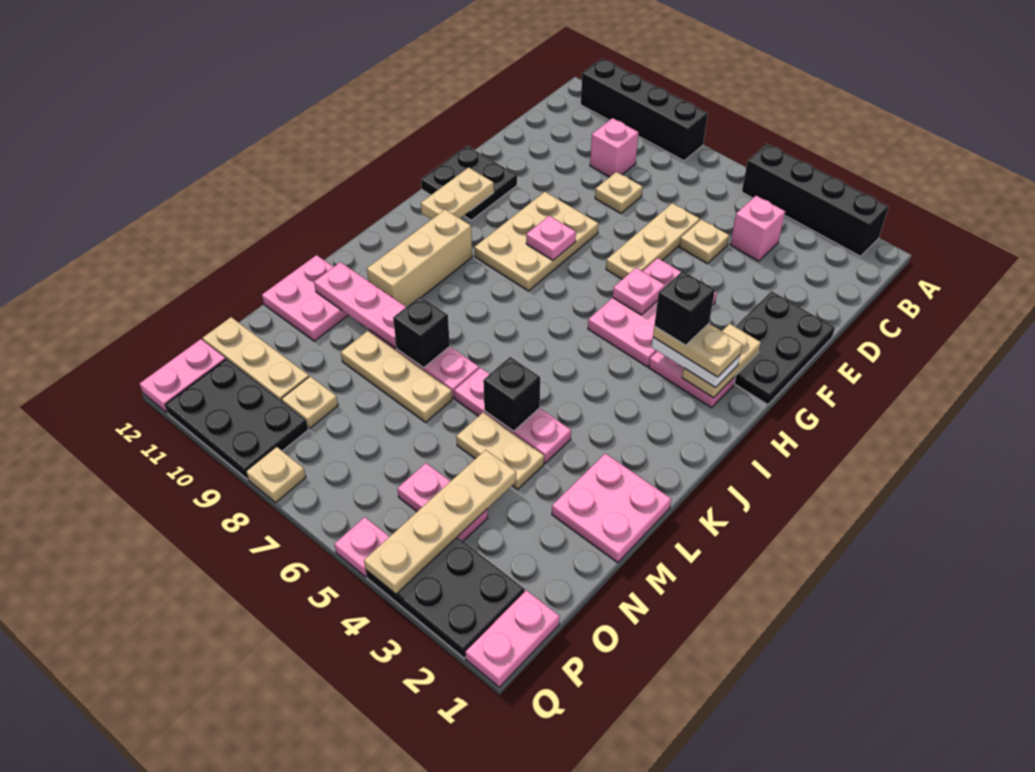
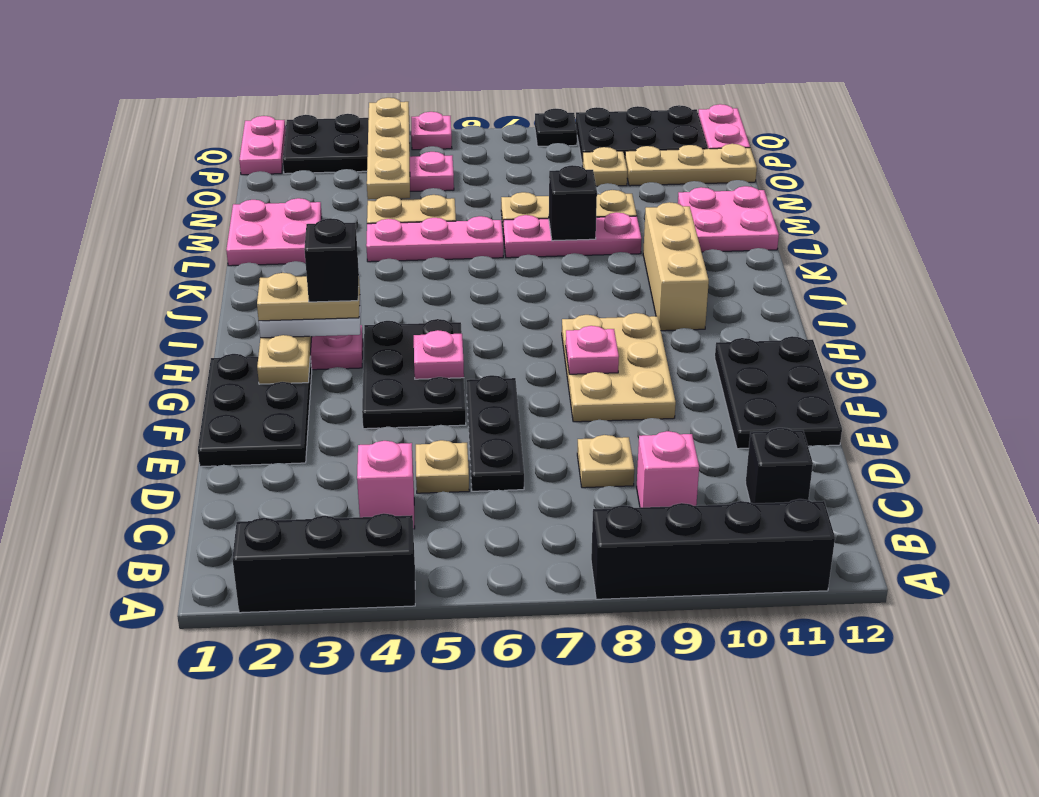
black 1x4 brick [742,144,889,256] -> black 1x3 brick [232,513,415,613]
tan 1x3 plate [606,203,700,279] -> black 1x3 plate [467,375,524,491]
pink 2x3 plate [588,258,717,367] -> black 2x3 plate [362,319,466,429]
black 2x2 plate [421,146,517,220] -> black 2x3 plate [715,336,842,449]
tan 1x2 plate [421,167,494,219] -> none
black 1x1 brick [483,357,540,431] -> black 1x1 brick moved to [746,428,813,504]
pink 1x3 plate [314,262,406,348] -> none
tan 1x1 plate [246,447,306,502] -> black 1x1 plate [535,109,577,146]

